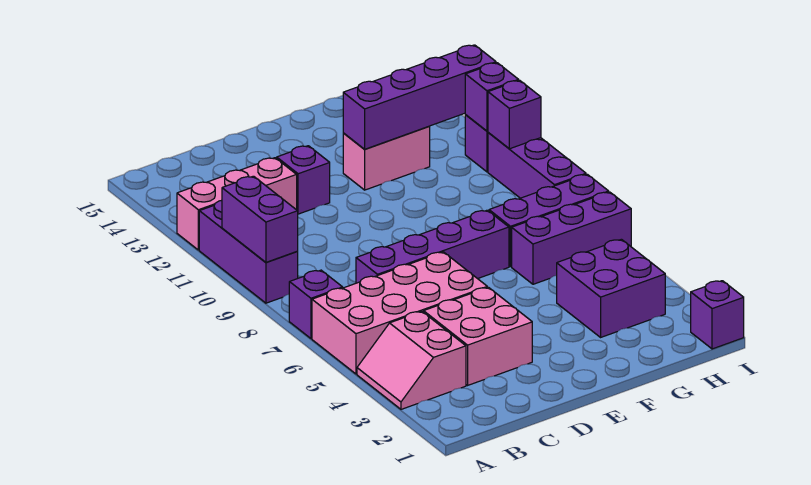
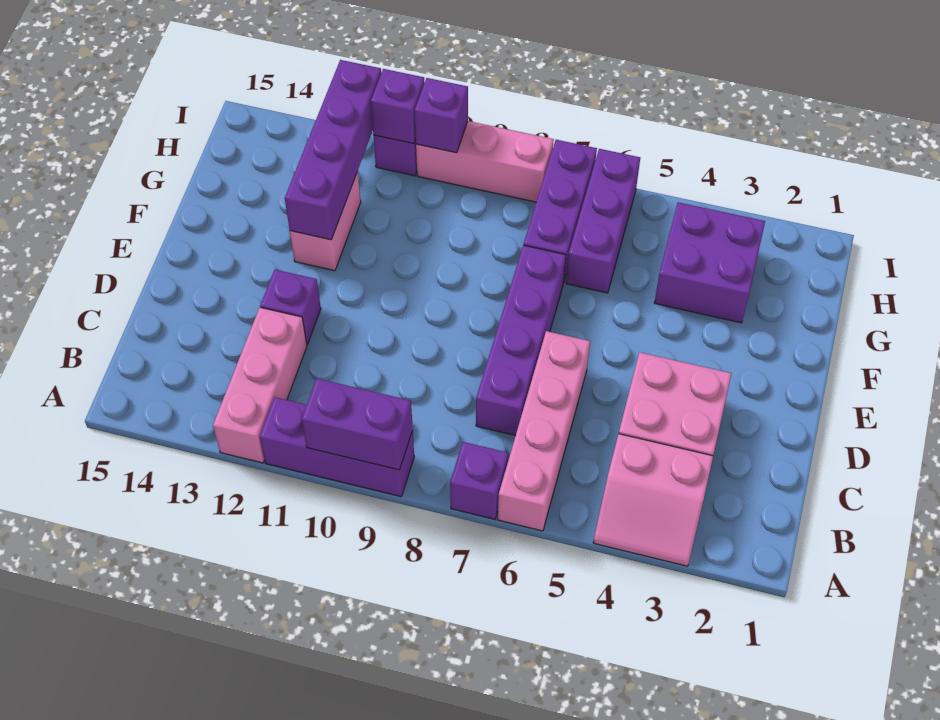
pink 2x4 brick [312,252,487,374] -> pink 1x4 brick [498,331,590,531]
purple 1x1 brick [691,281,744,349] -> none
purple 1x3 brick [488,132,586,198] -> pink 1x3 brick [416,121,554,202]

